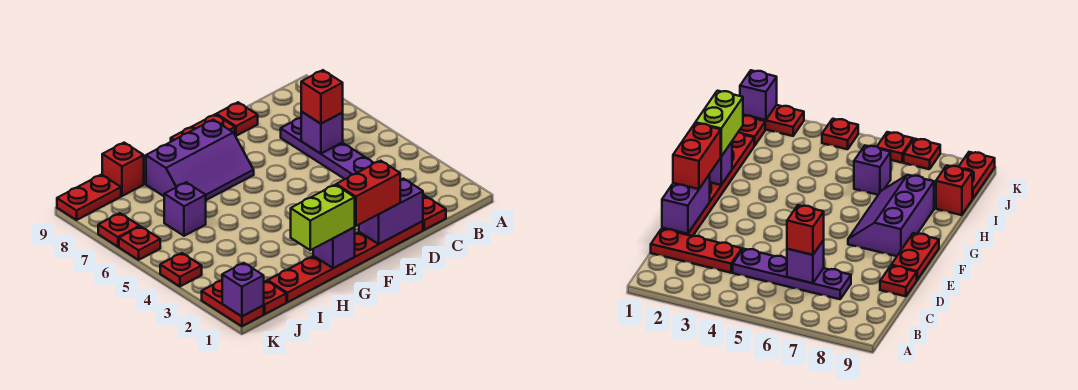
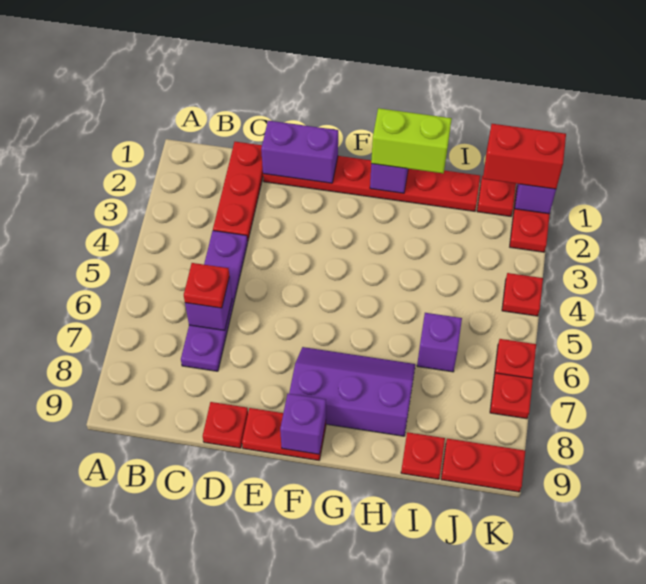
red 1x1 brick [301,70,343,124] -> red 1x1 plate [184,263,229,308]
red 1x2 brick [336,161,400,226] -> red 1x2 brick moved to [483,124,566,189]
none -> purple 1x1 brick [280,394,326,454]
red 1x1 brick [102,143,144,196] -> red 1x1 plate [401,432,445,479]

